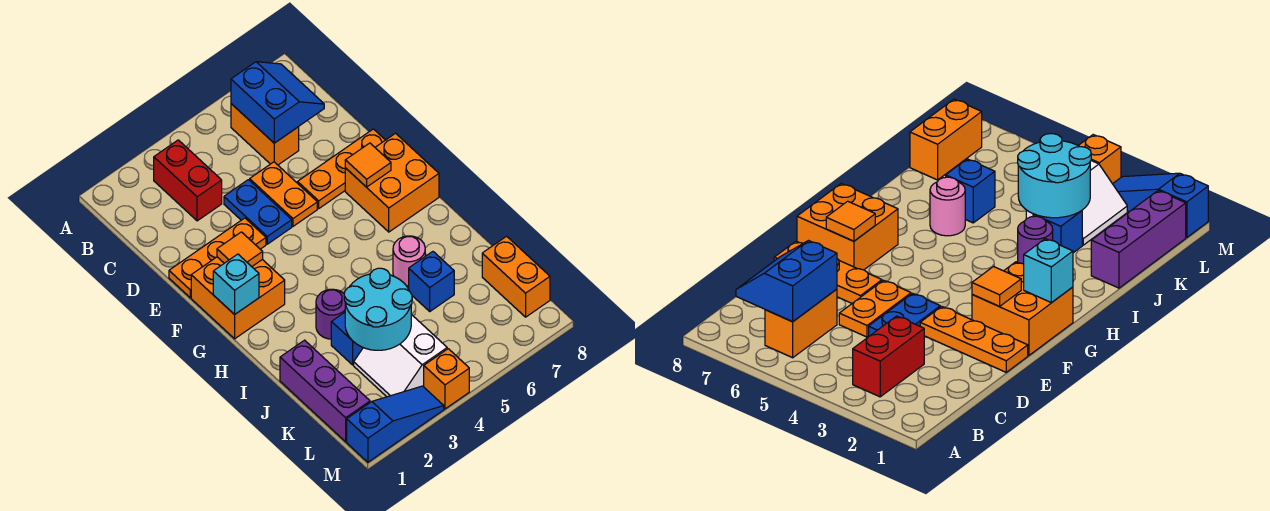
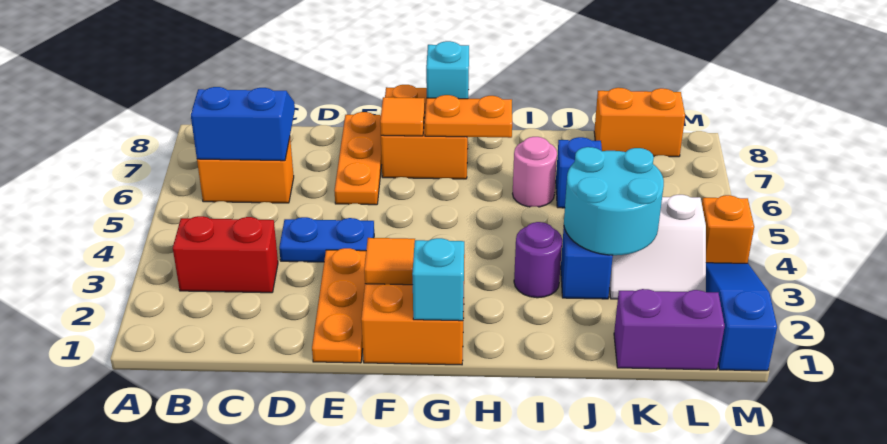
orange 1x2 plate [250,162,317,226] -> orange 1x2 plate moved to [425,95,512,138]
none -> cyan 1x1 brick [426,41,469,99]
purple 1x3 brick [280,340,370,442] -> purple 1x2 brick [614,289,725,370]

